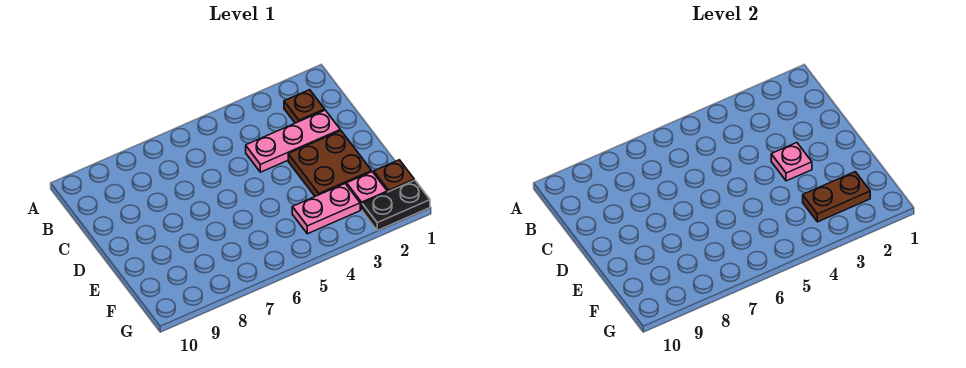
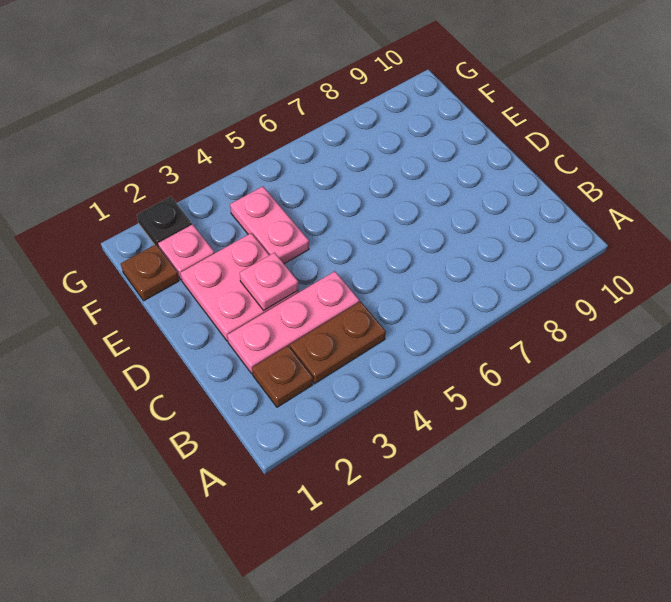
brown 2x2 plate [288,131,372,196] -> pink 2x2 plate [180,233,298,341]
brown 1x2 plate [803,172,870,222] -> brown 1x2 plate moved to [290,302,386,384]
pink 1x2 plate [292,184,360,234] -> pink 1x2 plate turned to [230,186,309,264]
black 1x2 plate [362,180,430,230] -> black 1x1 plate [137,197,192,247]

